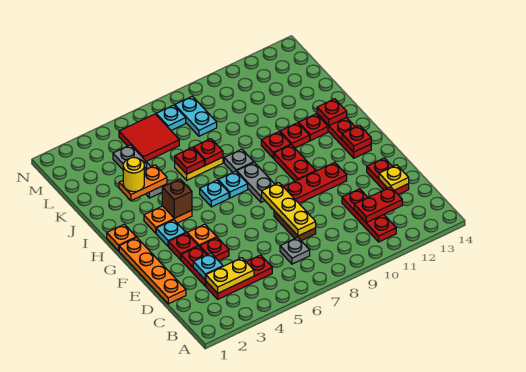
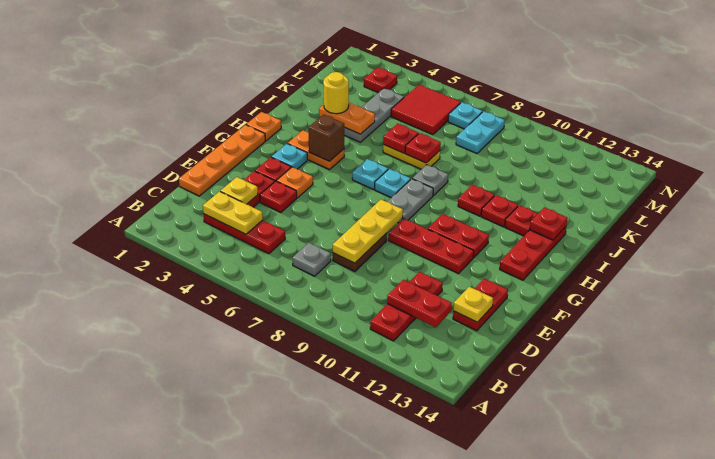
cyan 1x1 plate [193,253,223,280] -> yellow 1x1 plate [220,177,258,204]
red 1x2 plate [274,145,316,181] -> red 1x2 plate turned to [428,214,489,258]
red 1x1 plate [342,125,371,152] -> red 1x1 plate moved to [364,67,397,93]

